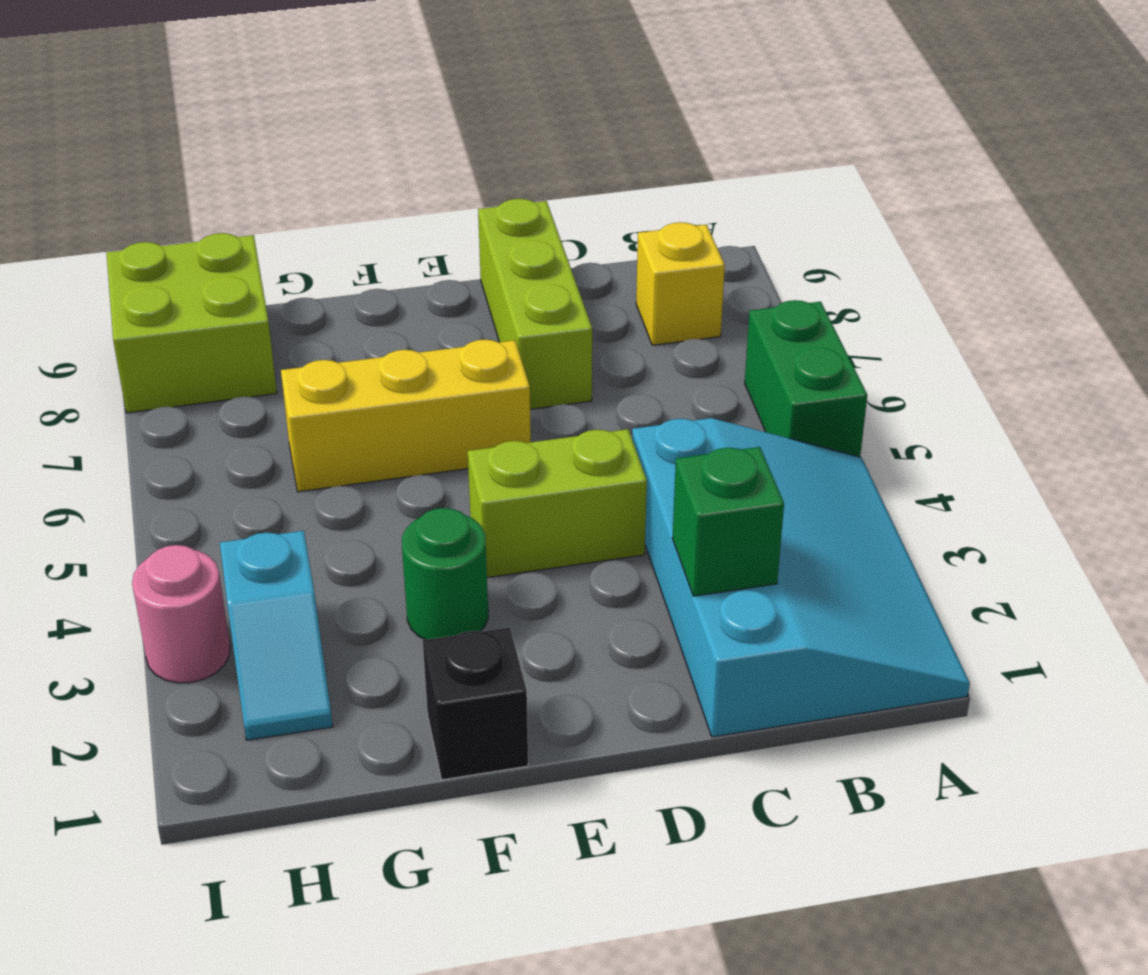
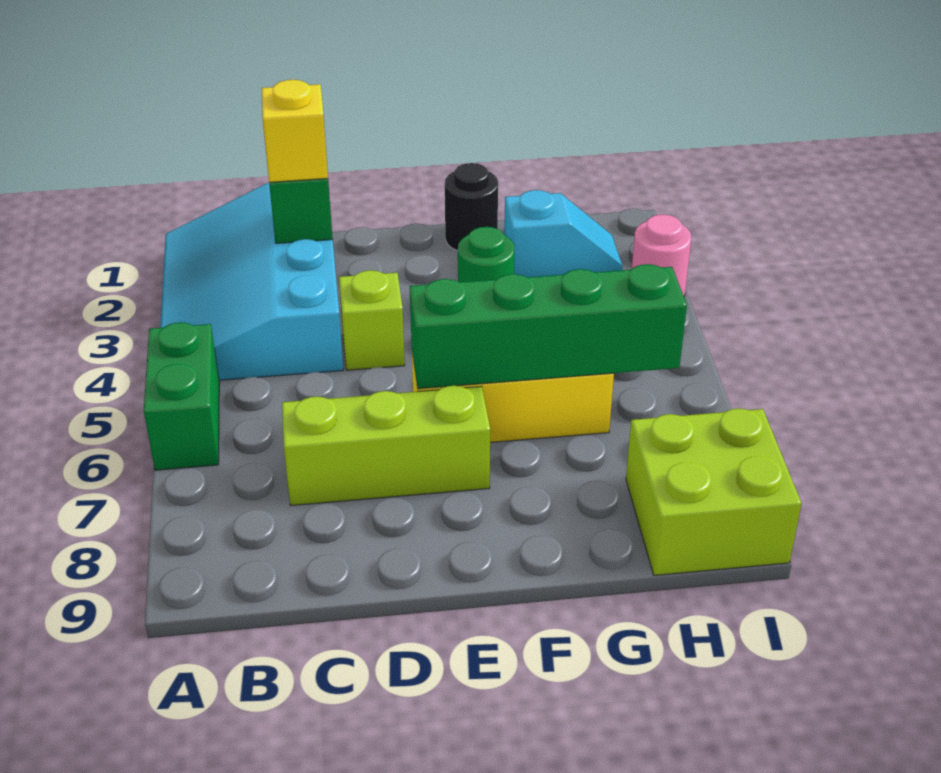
yellow 1x1 brick [636,222,725,345] -> yellow 1x1 brick moved to [262,80,328,182]
lime 1x2 brick [468,429,647,578] -> lime 1x1 brick [339,270,405,370]
lime 1x3 brick [478,199,592,409] -> lime 1x3 brick turned to [282,386,490,506]
none -> green 1x4 brick [410,264,687,389]
black 1x1 brick [423,627,528,780] -> black 1x1 round brick [445,163,498,251]
cyan 1x2 slope [220,531,333,740] -> cyan 1x2 slope turned to [504,190,622,277]

